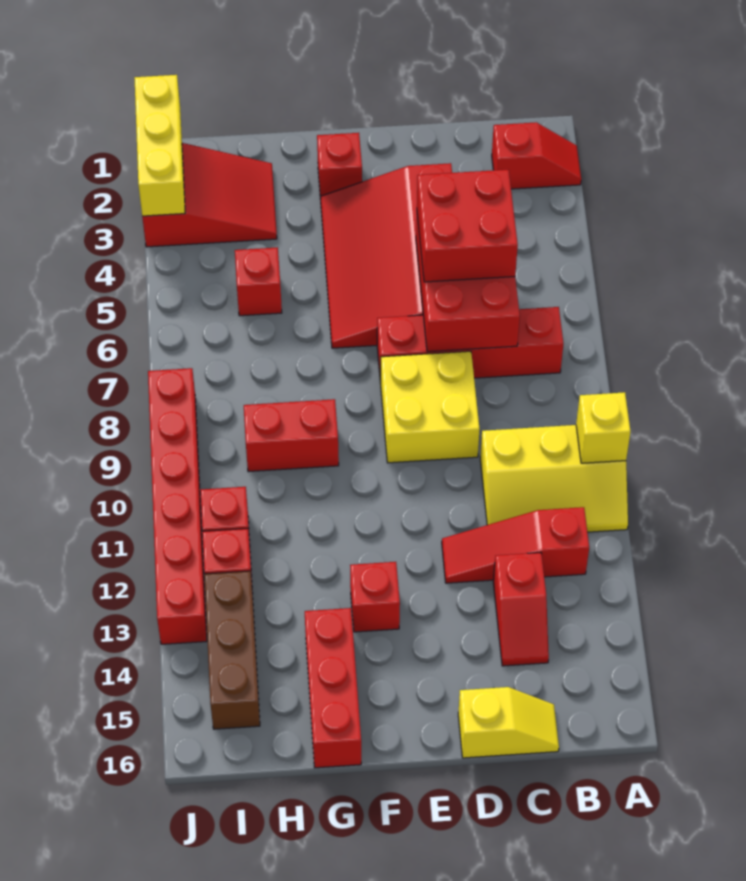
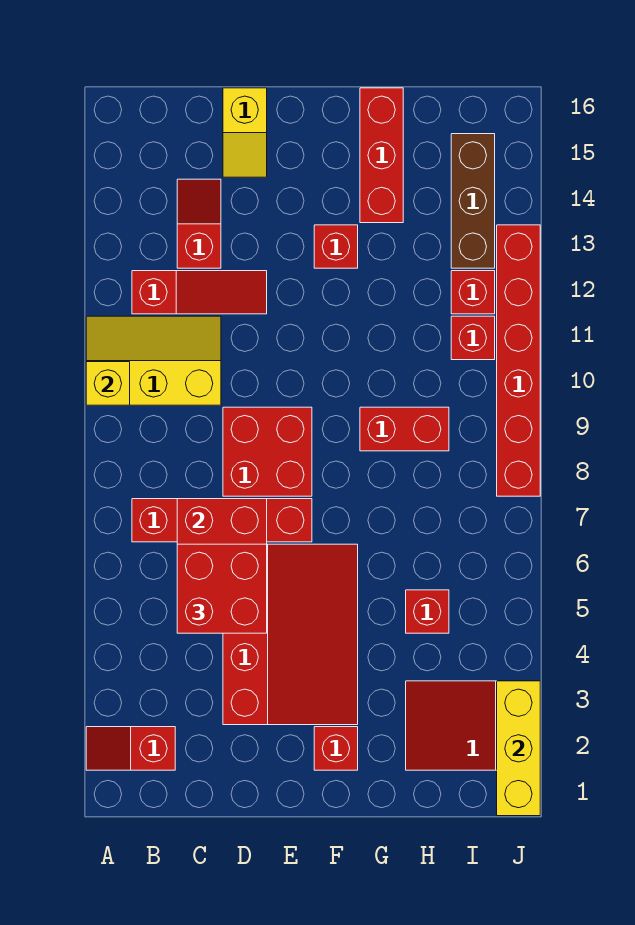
yellow 1x2 slope [458,687,559,758] -> yellow 1x2 slope turned to [223,88,267,177]
yellow 2x2 brick [381,351,480,463] -> red 2x2 brick [223,407,312,496]

